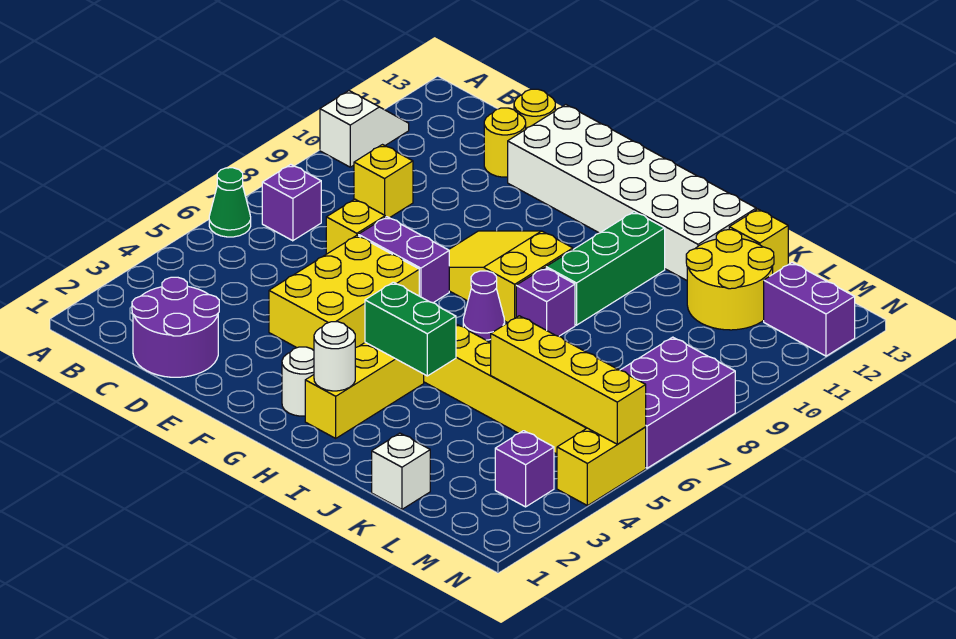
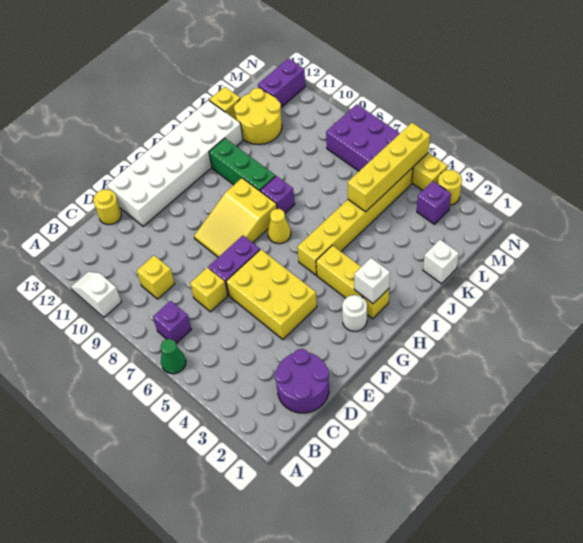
yellow 1x1 round brick [484,108,526,177] -> yellow 1x1 round brick moved to [438,170,462,205]
white 1x1 round brick [314,322,355,391] -> white 1x1 brick [354,258,390,304]
green 1x2 brick [365,282,456,376] -> none
purple 1x1 cone [463,271,505,340] -> yellow 1x1 cone [268,209,291,244]

